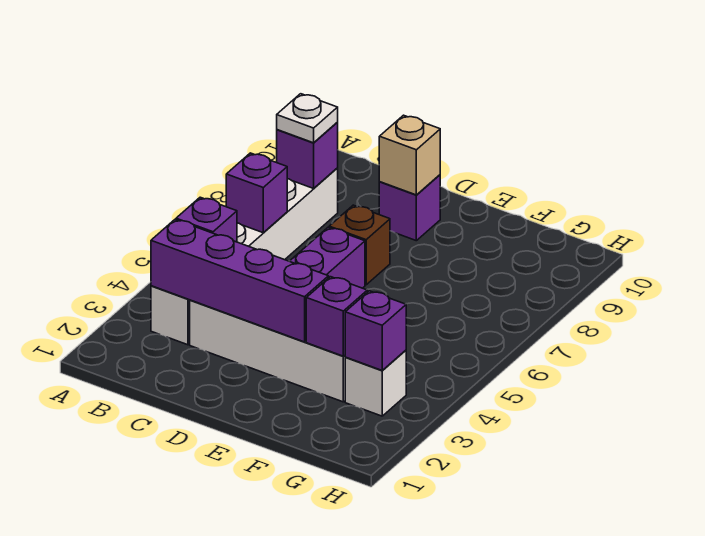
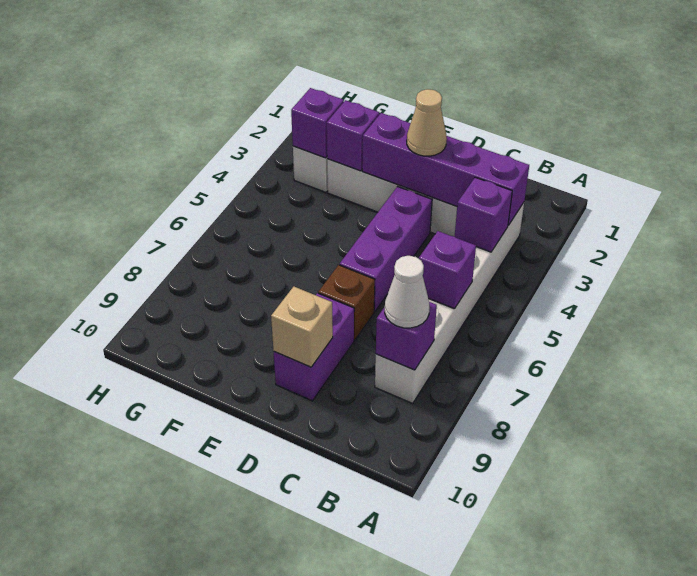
white 1x1 plate [277,94,338,143] -> white 1x1 cone [385,256,430,328]
none -> tan 1x1 cone [407,89,447,156]
purple 1x1 brick [379,175,440,241] -> purple 1x2 brick [274,293,354,401]

